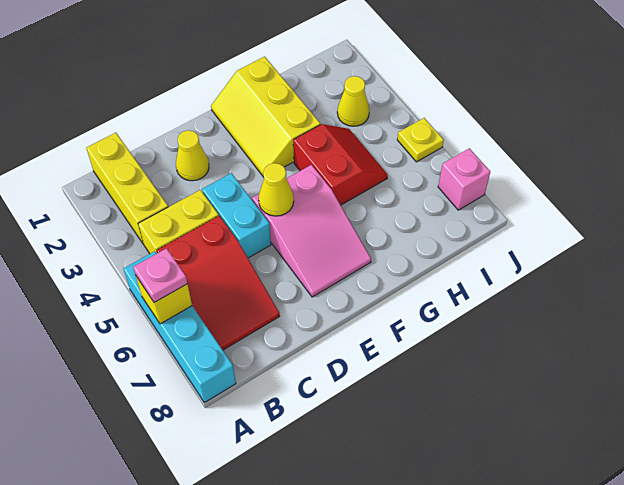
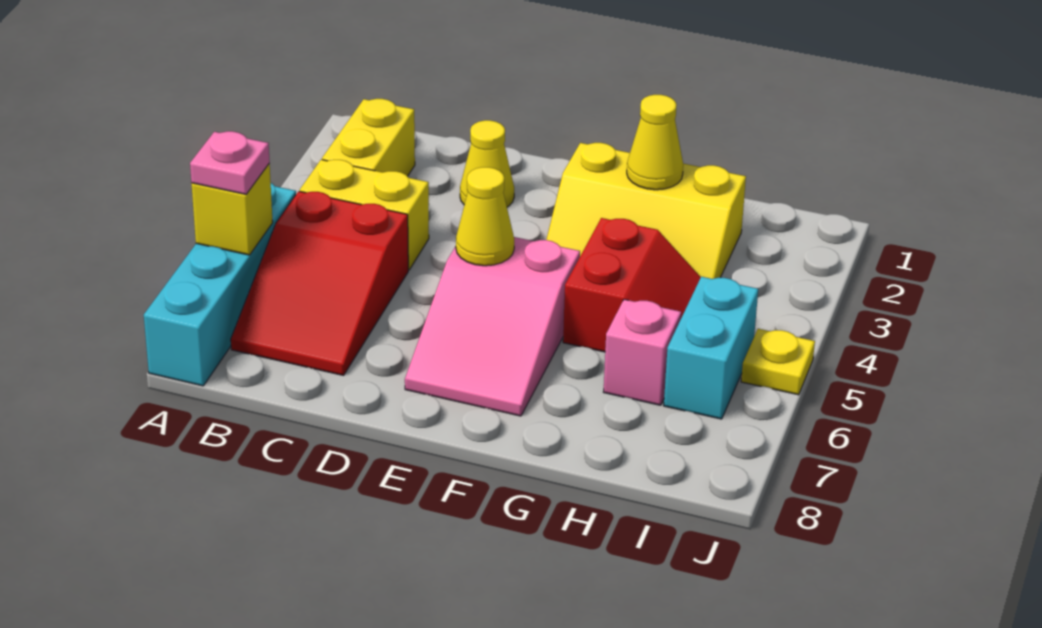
yellow 1x3 brick [87,133,168,244] -> yellow 1x2 brick [322,99,415,176]
cyan 1x2 brick [202,173,271,258] -> cyan 1x2 brick moved to [664,277,758,419]
yellow 2x3 slope [211,57,320,176] -> yellow 2x3 slope turned to [546,143,746,279]
yellow 1x1 cone [337,76,369,126] -> yellow 1x1 cone moved to [627,95,683,190]
pink 1x1 brick [438,148,490,210] -> pink 1x1 brick moved to [604,299,681,405]

